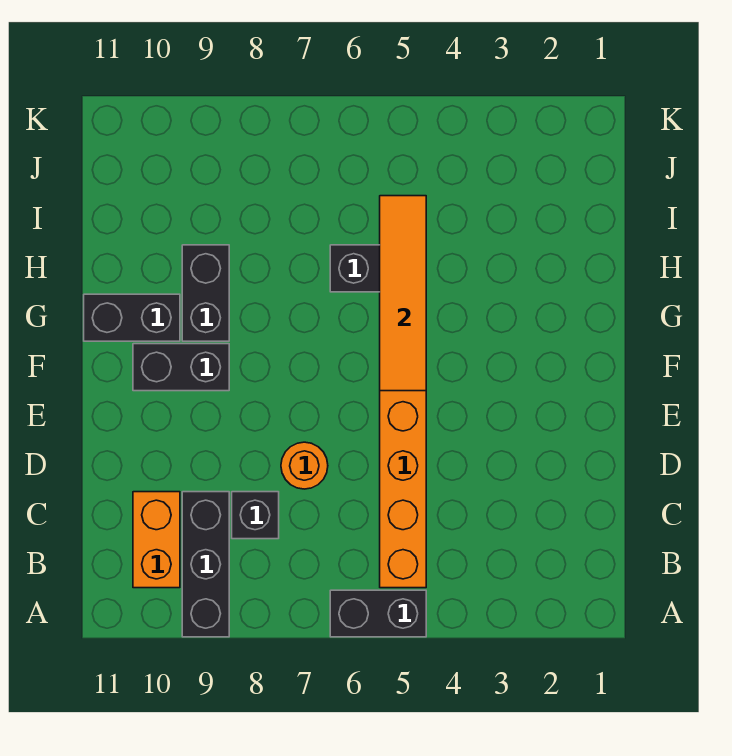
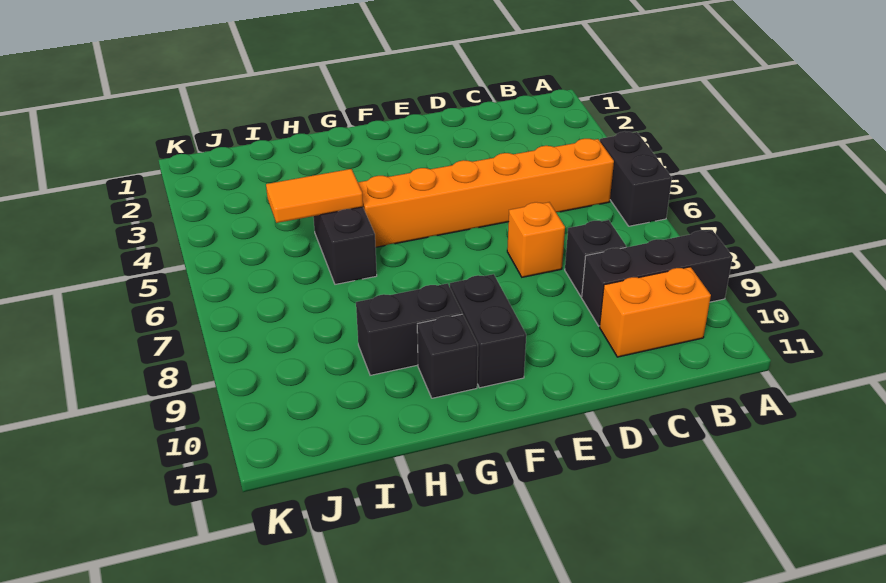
orange 1x1 round brick [281,442,328,489] -> orange 1x1 brick [507,202,565,277]
orange 1x4 tile [380,196,426,391] -> orange 1x2 tile [266,169,363,223]
black 1x2 brick [84,294,180,341] -> black 1x1 brick [417,314,478,398]

